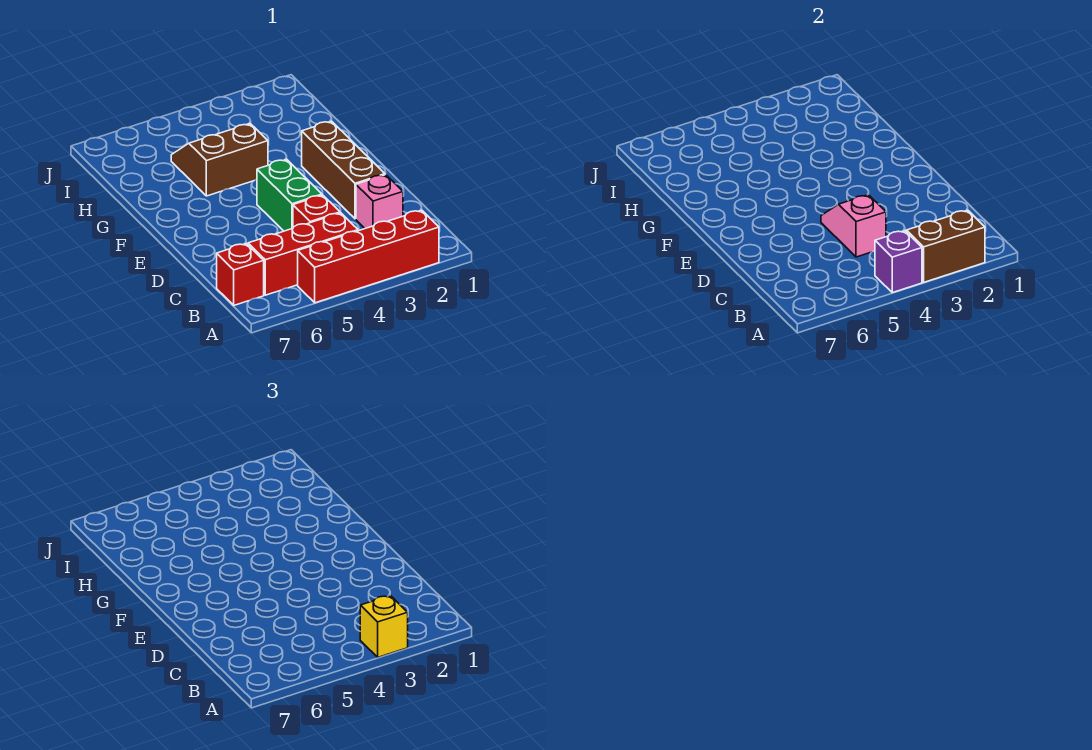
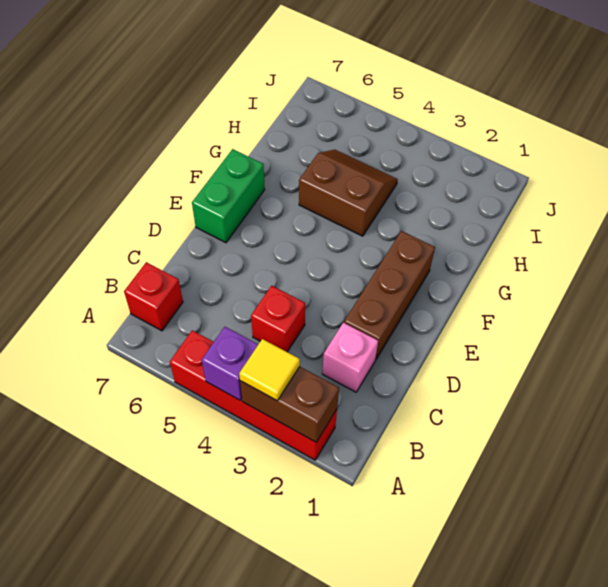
yellow 1x1 brick [360,595,408,657] -> yellow 1x1 tile [239,339,300,401]
red 1x3 brick [248,213,358,295] -> none
pink 1x2 slope [821,195,886,257] -> none
green 1x2 brick [257,159,322,231] -> green 1x2 brick moved to [192,149,265,243]

